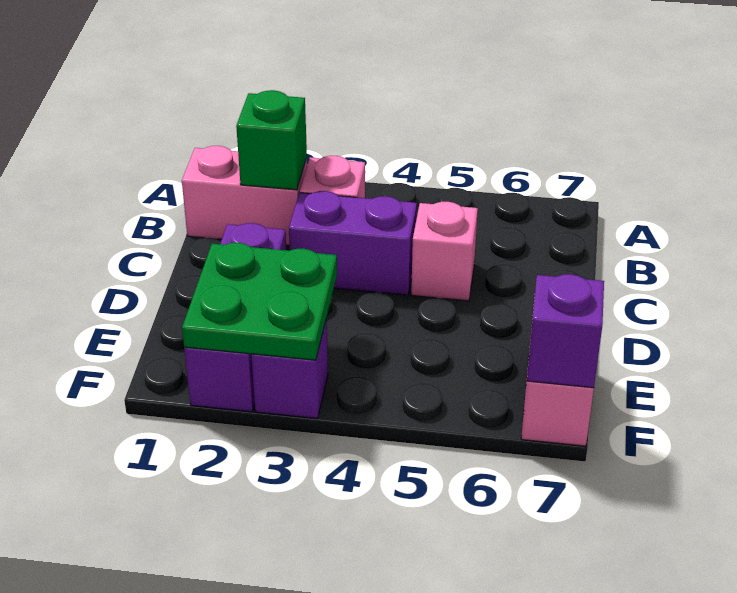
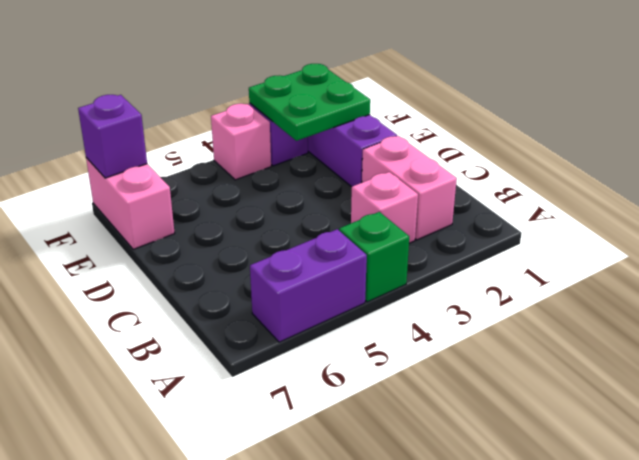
pink 1x2 brick [182,146,307,245] -> pink 1x2 brick turned to [362,136,457,240]
green 1x1 brick [236,90,307,190] -> green 1x1 brick moved to [339,212,409,302]
purple 1x2 brick [289,191,417,295] -> purple 1x2 brick moved to [250,229,367,342]
pink 1x1 brick [411,202,478,301] -> pink 1x1 brick moved to [211,104,271,180]

